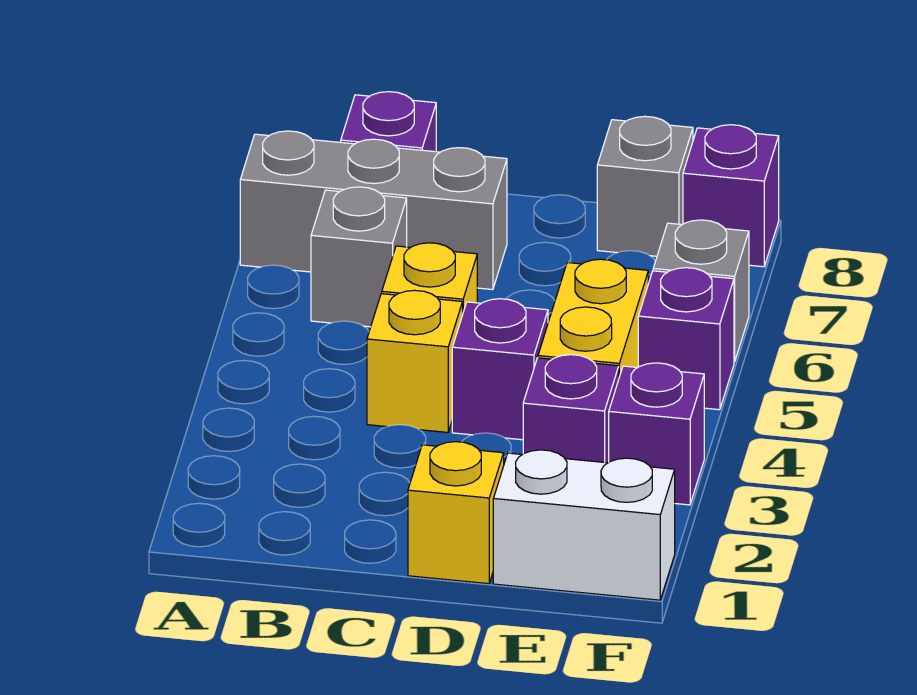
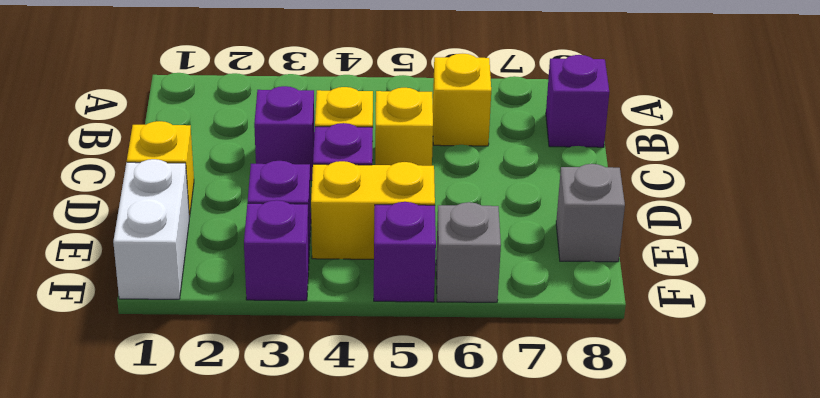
grey 1x3 brick [240,131,507,290] -> none
grey 1x1 brick [311,187,407,327] -> yellow 1x1 brick [433,54,491,146]
purple 1x1 brick [683,125,779,267] -> purple 1x1 brick moved to [254,86,315,181]

